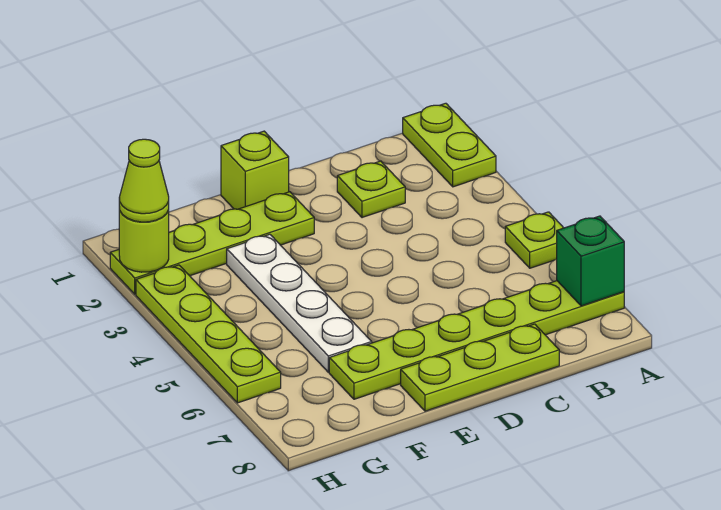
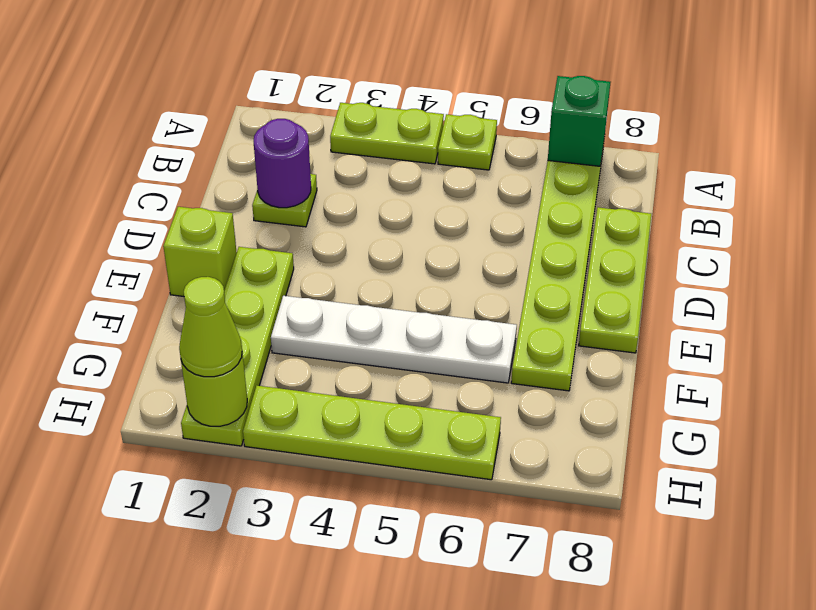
lime 1x2 plate [403,103,496,187] -> lime 1x2 plate moved to [330,103,444,164]
none -> purple 1x1 round brick [254,119,311,208]

